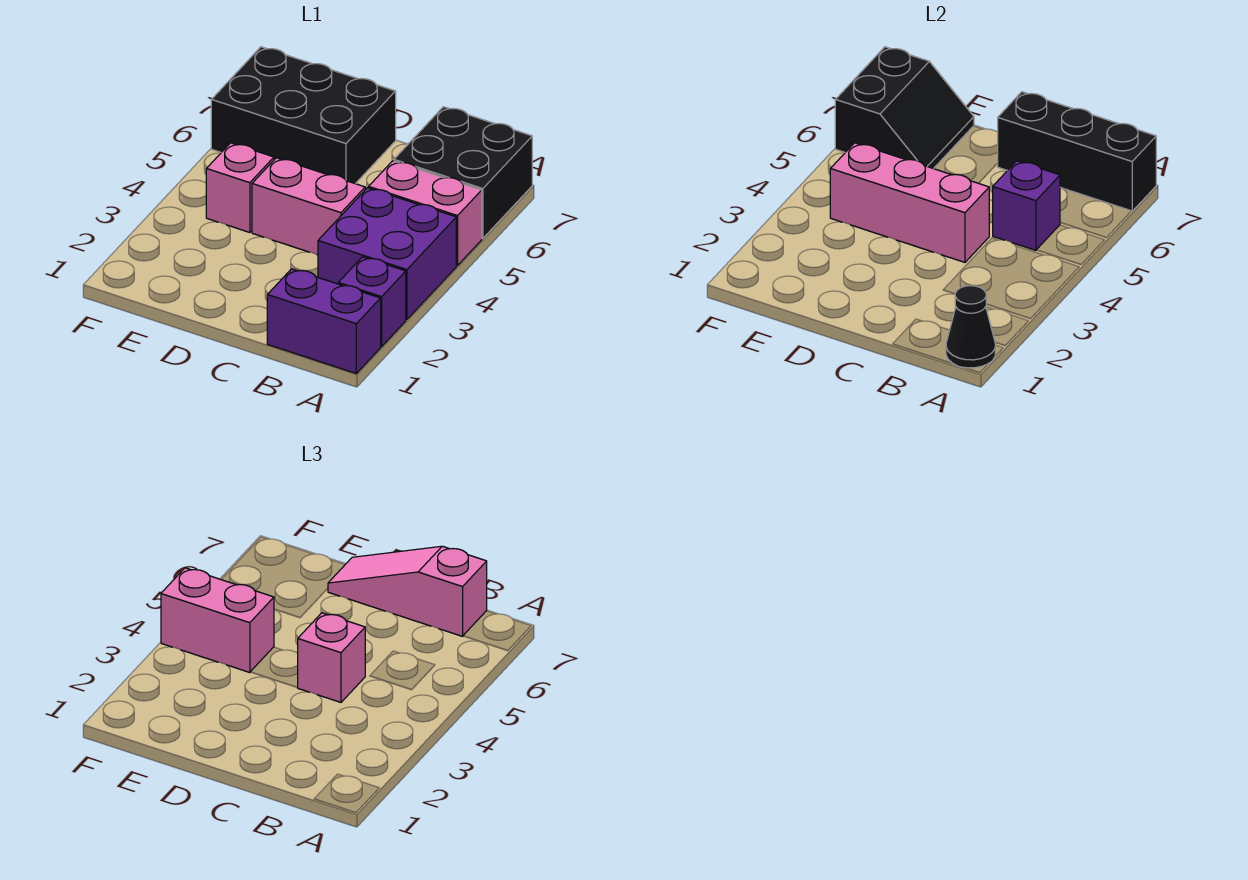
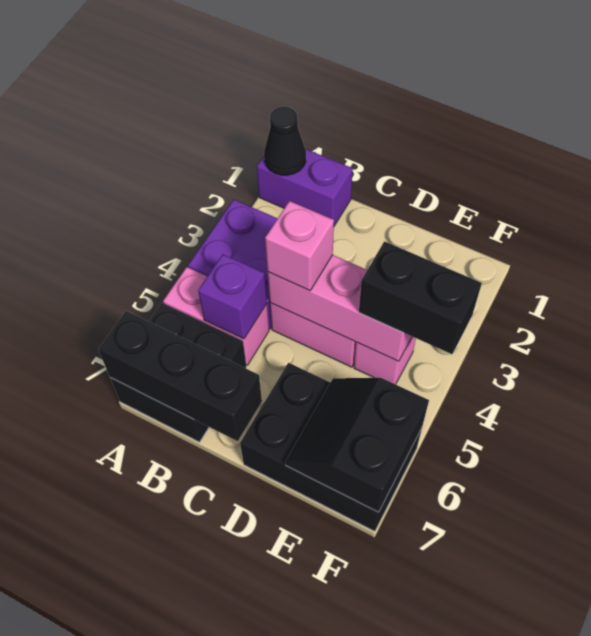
purple 1x1 brick [338,257,406,346] -> none
pink 1x3 slope [328,546,487,636] -> none
pink 1x2 brick [161,568,274,673] -> black 1x2 brick [359,241,482,354]

